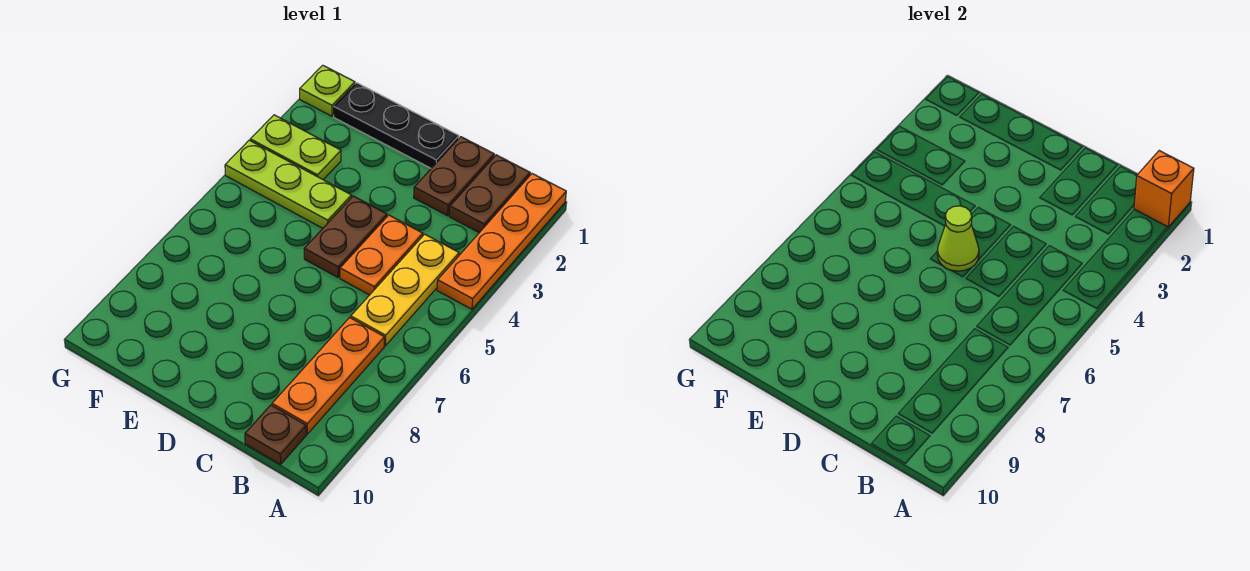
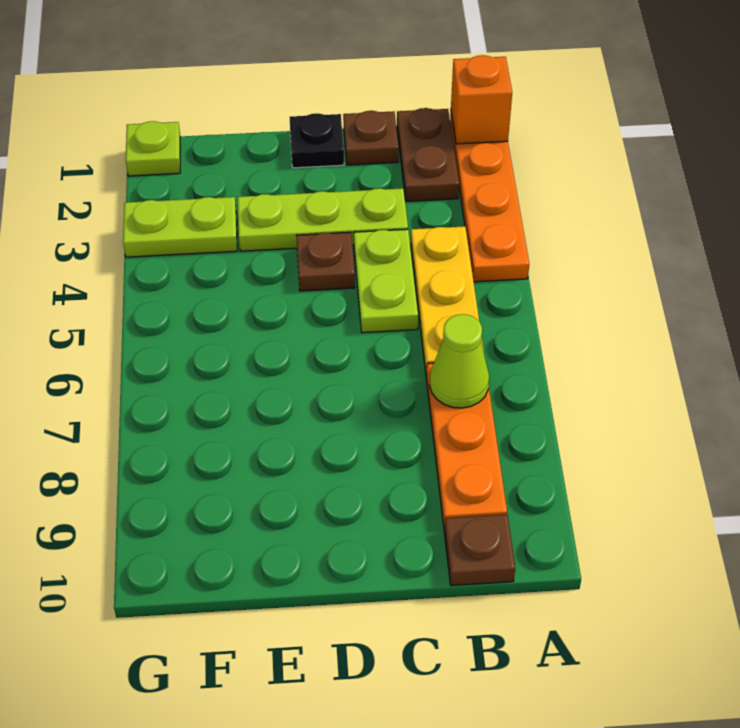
brown 1x2 plate [414,137,494,216] -> brown 1x1 plate [343,111,399,165]
orange 1x2 plate [340,215,423,295] -> lime 1x2 plate [354,229,418,333]
black 1x3 plate [334,83,459,168] -> black 1x1 plate [290,113,344,168]
brown 1x2 plate [304,196,387,277] -> brown 1x1 plate [296,232,355,291]
lime 1x1 cone [937,206,979,271] -> lime 1x1 cone moved to [430,314,489,408]
lime 1x3 plate [225,140,352,228] -> lime 1x3 plate moved to [238,188,408,251]

